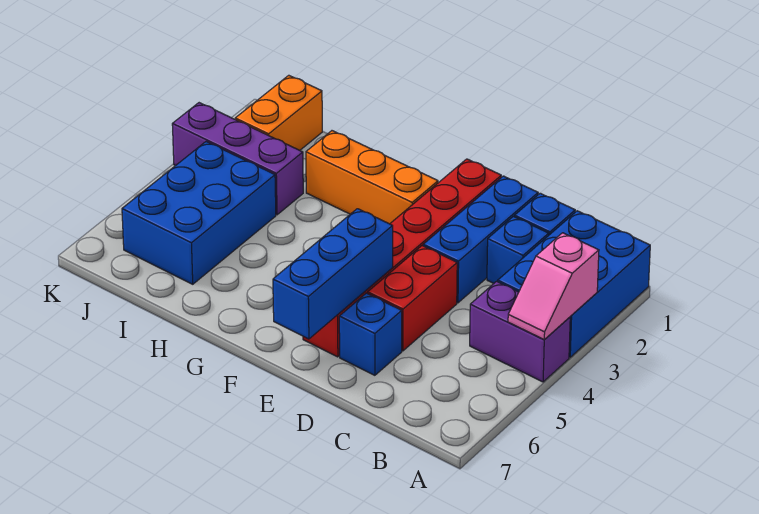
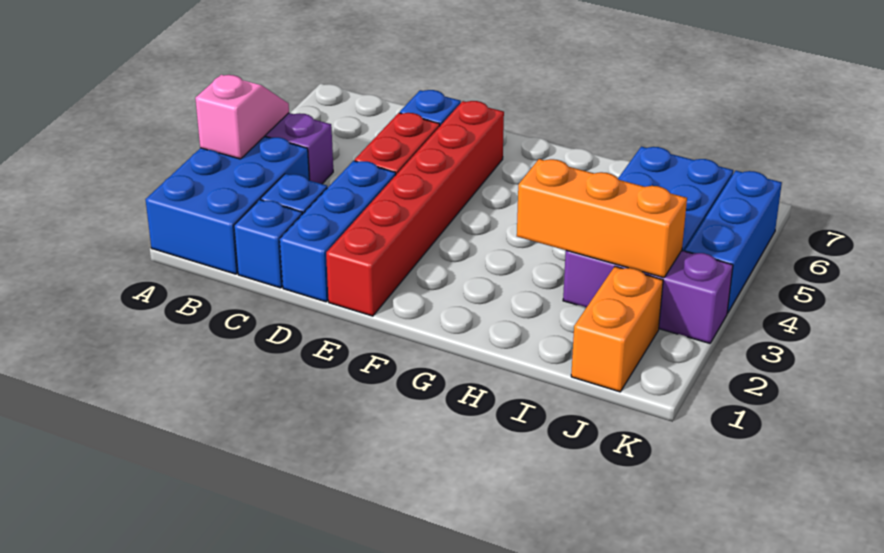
blue 1x3 brick [273,209,393,339] -> blue 1x3 brick moved to [685,171,782,313]
orange 1x3 brick [306,131,438,224] -> orange 1x3 brick moved to [517,159,687,278]

